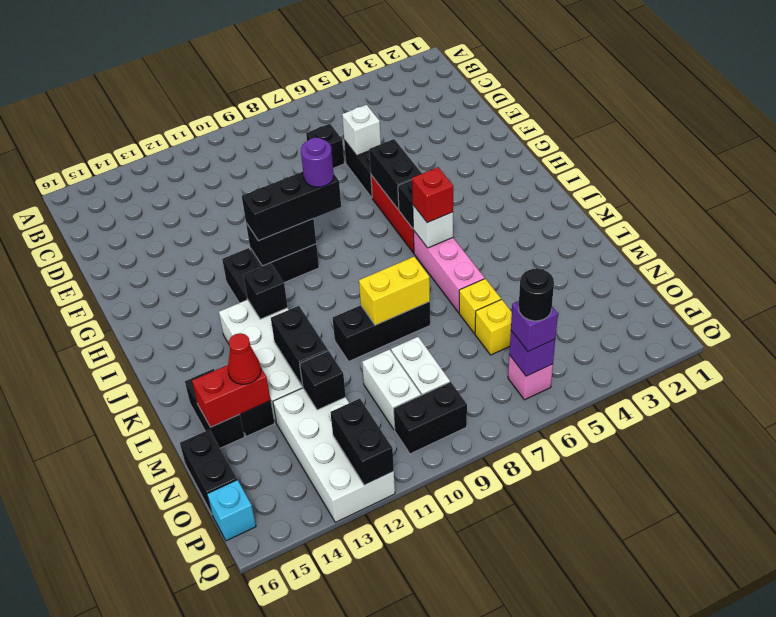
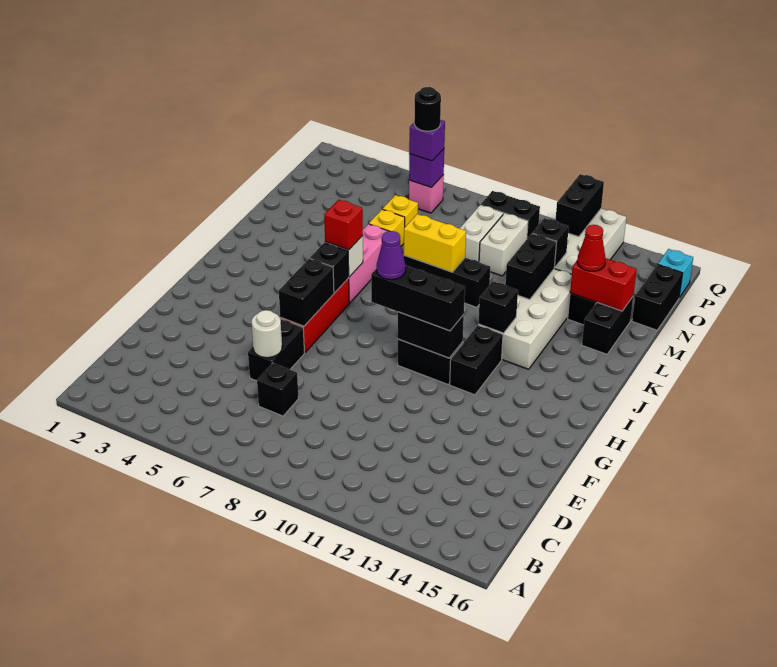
white 1x1 brick [342,105,381,156] -> white 1x1 round brick [252,310,282,358]
purple 1x1 round brick [301,137,334,187] -> purple 1x1 cone [377,231,406,280]

